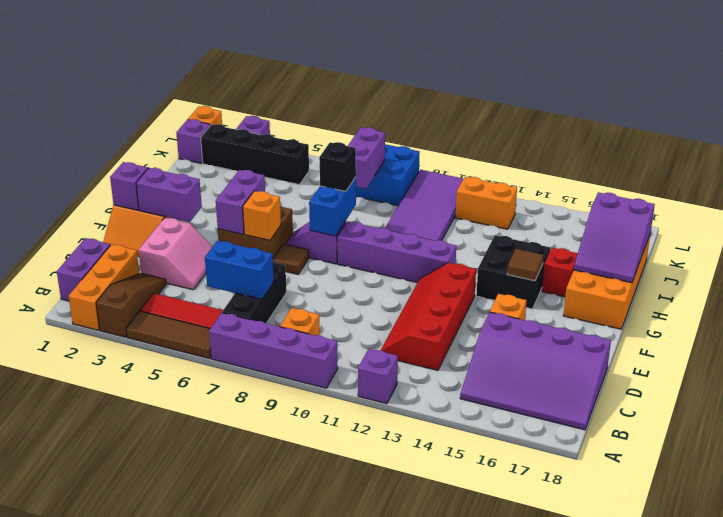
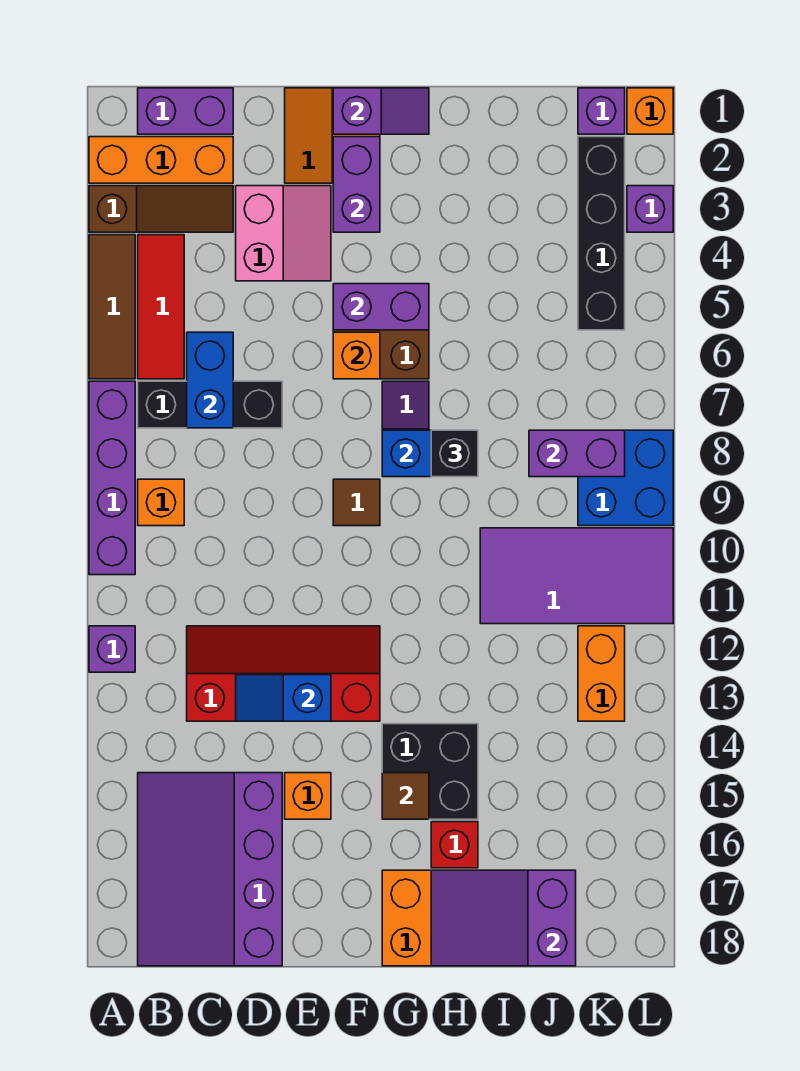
pink 2x2 slope [139,218,212,290] -> pink 2x2 slope turned to [236,186,331,281]
none -> blue 1x2 slope [236,675,331,721]
brown 1x1 tile [273,244,309,274] -> brown 1x1 tile moved to [333,479,380,526]
purple 1x4 brick [337,221,456,283] -> none

